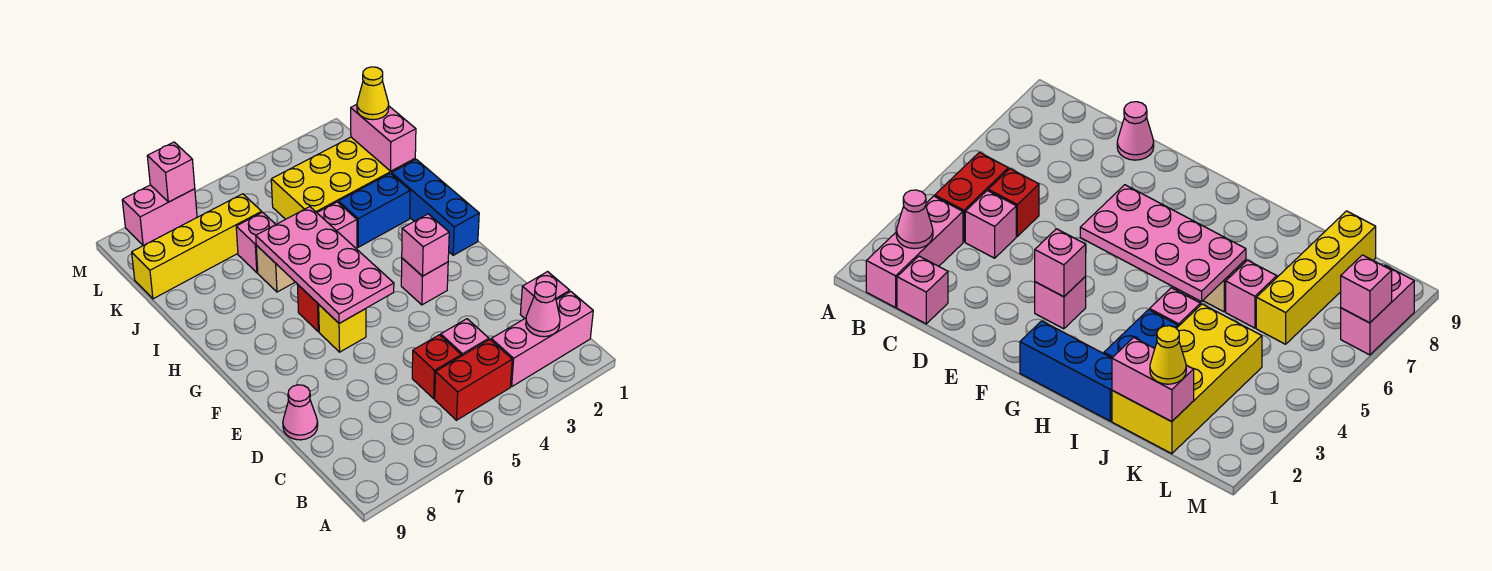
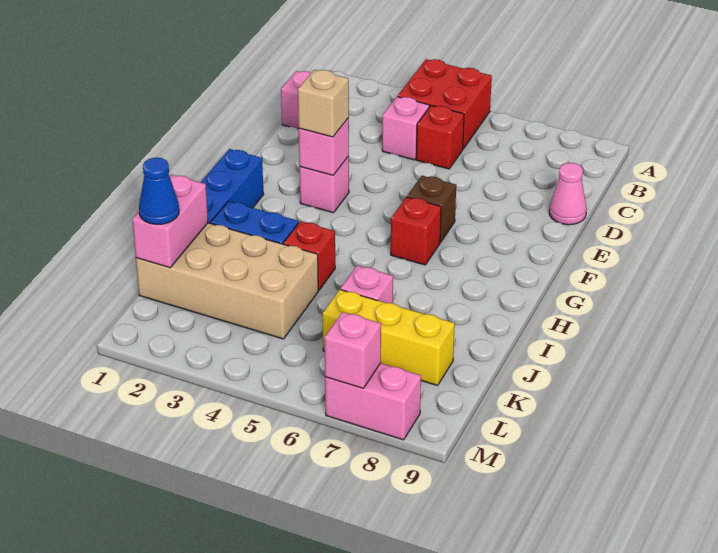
pink 1x3 brick [491,291,593,386] -> none
pink 1x1 cone [526,282,560,337] -> none
red 1x2 brick [435,340,512,420] -> red 2x2 brick [398,59,492,149]
pink 2x4 plate [256,207,394,323] -> none
yellow 1x1 brick [319,305,366,352] -> brown 1x1 brick [407,176,456,242]
pink 1x1 brick [317,202,357,248] -> red 1x1 brick [283,221,335,290]
tan 1x1 brick [256,245,295,292] -> tan 1x1 brick moved to [298,70,349,137]
yellow 2x4 brick [271,137,415,219] -> tan 2x4 brick [136,223,318,339]
yellow 1x1 cone [357,67,389,120] -> blue 1x1 cone [139,158,179,224]
yellow 1x4 brick [132,194,262,299] -> yellow 1x3 brick [323,290,455,385]

